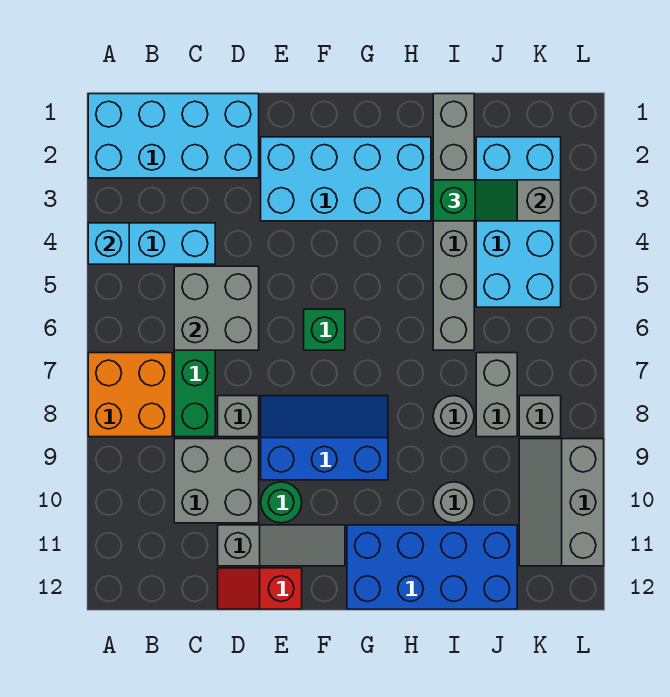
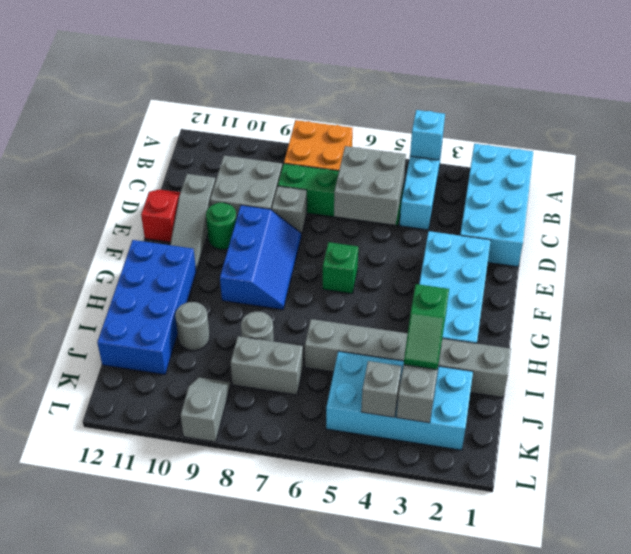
grey 1x1 brick [519,396,561,437] -> grey 1x1 brick moved to [361,361,402,417]
grey 2x3 slope [519,439,604,566] -> grey 1x2 slope [180,377,230,442]

